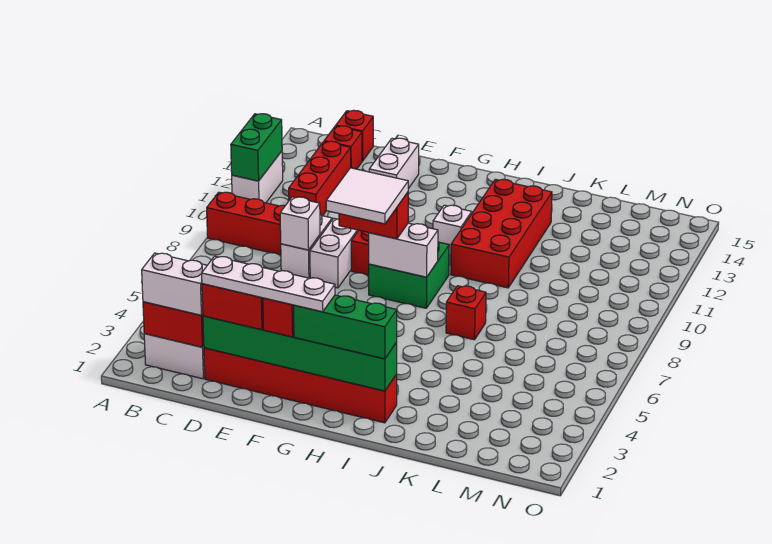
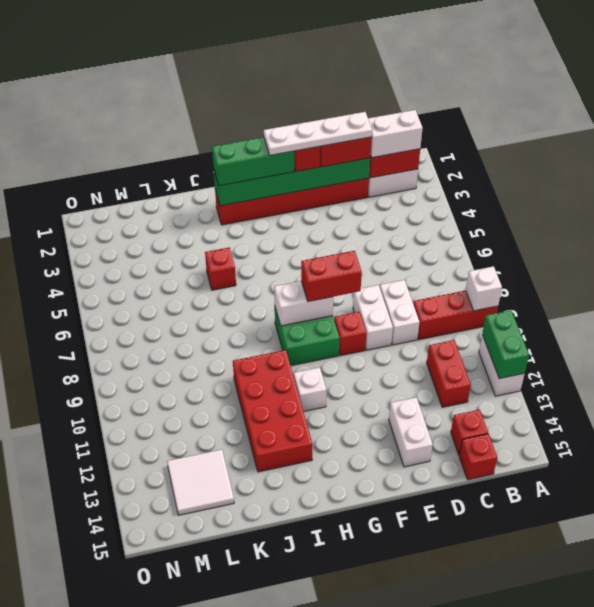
red 1x3 brick [289,141,351,216] -> red 1x2 brick [427,340,471,407]
white 1x1 brick [280,197,320,250] -> white 1x1 brick moved to [466,266,502,311]
white 2x2 tile [326,168,408,224] -> white 2x2 tile moved to [167,450,234,515]
red 1x1 brick [446,286,486,340] -> red 1x1 brick moved to [205,247,236,290]

